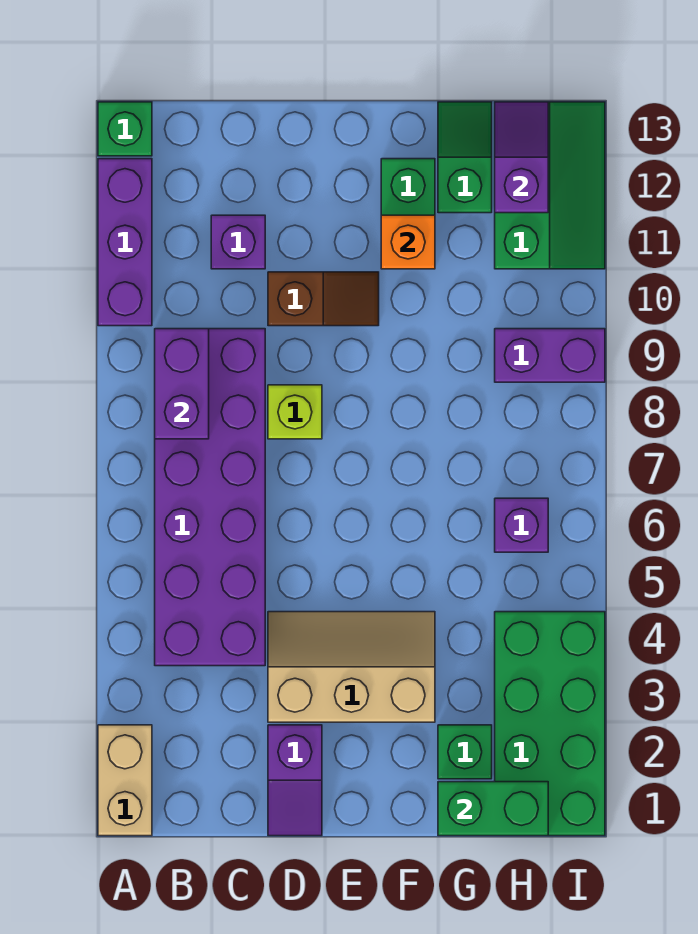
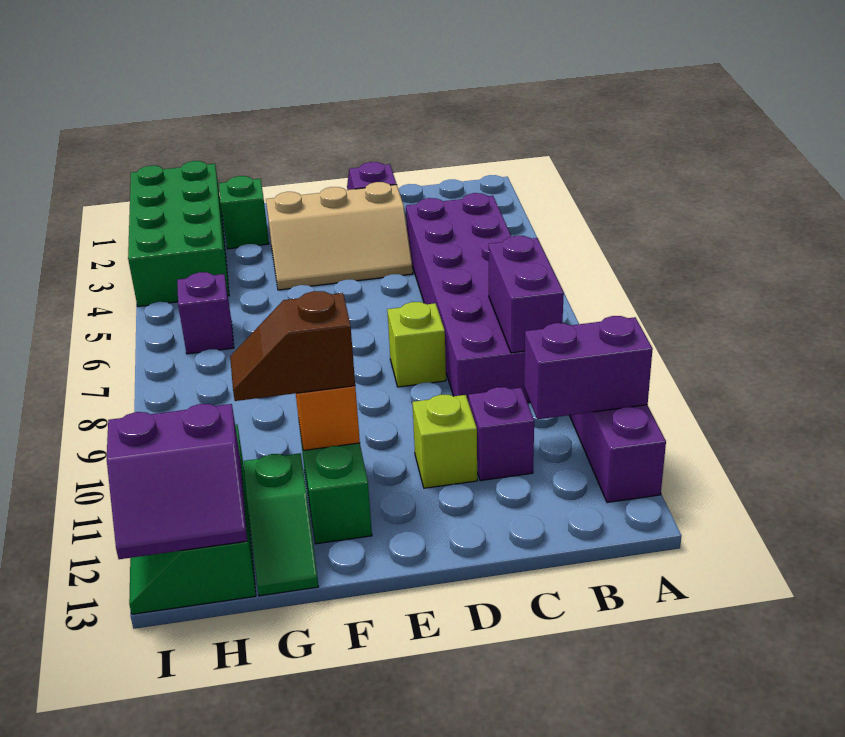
tan 1x2 brick [98,725,152,836] -> none
green 1x1 brick [98,102,152,156] -> none
brown 1x2 slope [268,272,379,326] -> brown 1x2 slope moved to [230,291,355,401]
none -> lime 1x1 brick [412,395,477,488]
green 1x2 brick [438,782,548,836] -> none
purple 1x2 brick [495,329,605,382] -> purple 1x2 brick moved to [524,316,653,419]
purple 1x2 slope [495,102,548,213] -> purple 2x2 slope [107,404,247,559]

